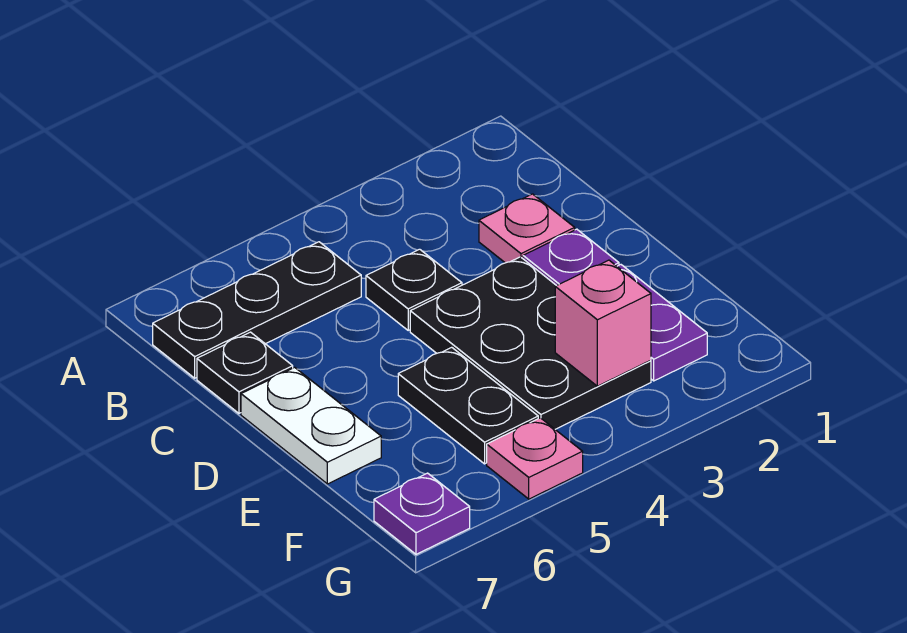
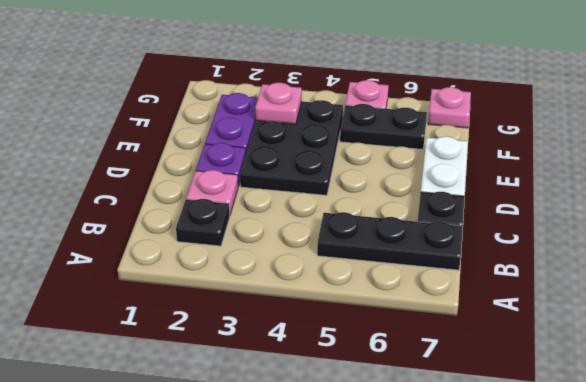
black 1x1 plate [366,249,462,330] -> black 1x1 plate moved to [176,199,230,246]
black 1x2 plate [398,347,538,464] -> black 1x2 plate turned to [340,104,427,149]
pink 1x1 brick [555,260,651,386] -> pink 1x1 plate [255,83,302,124]
purple 1x1 plate [374,473,470,554] -> pink 1x1 plate [428,87,471,128]

